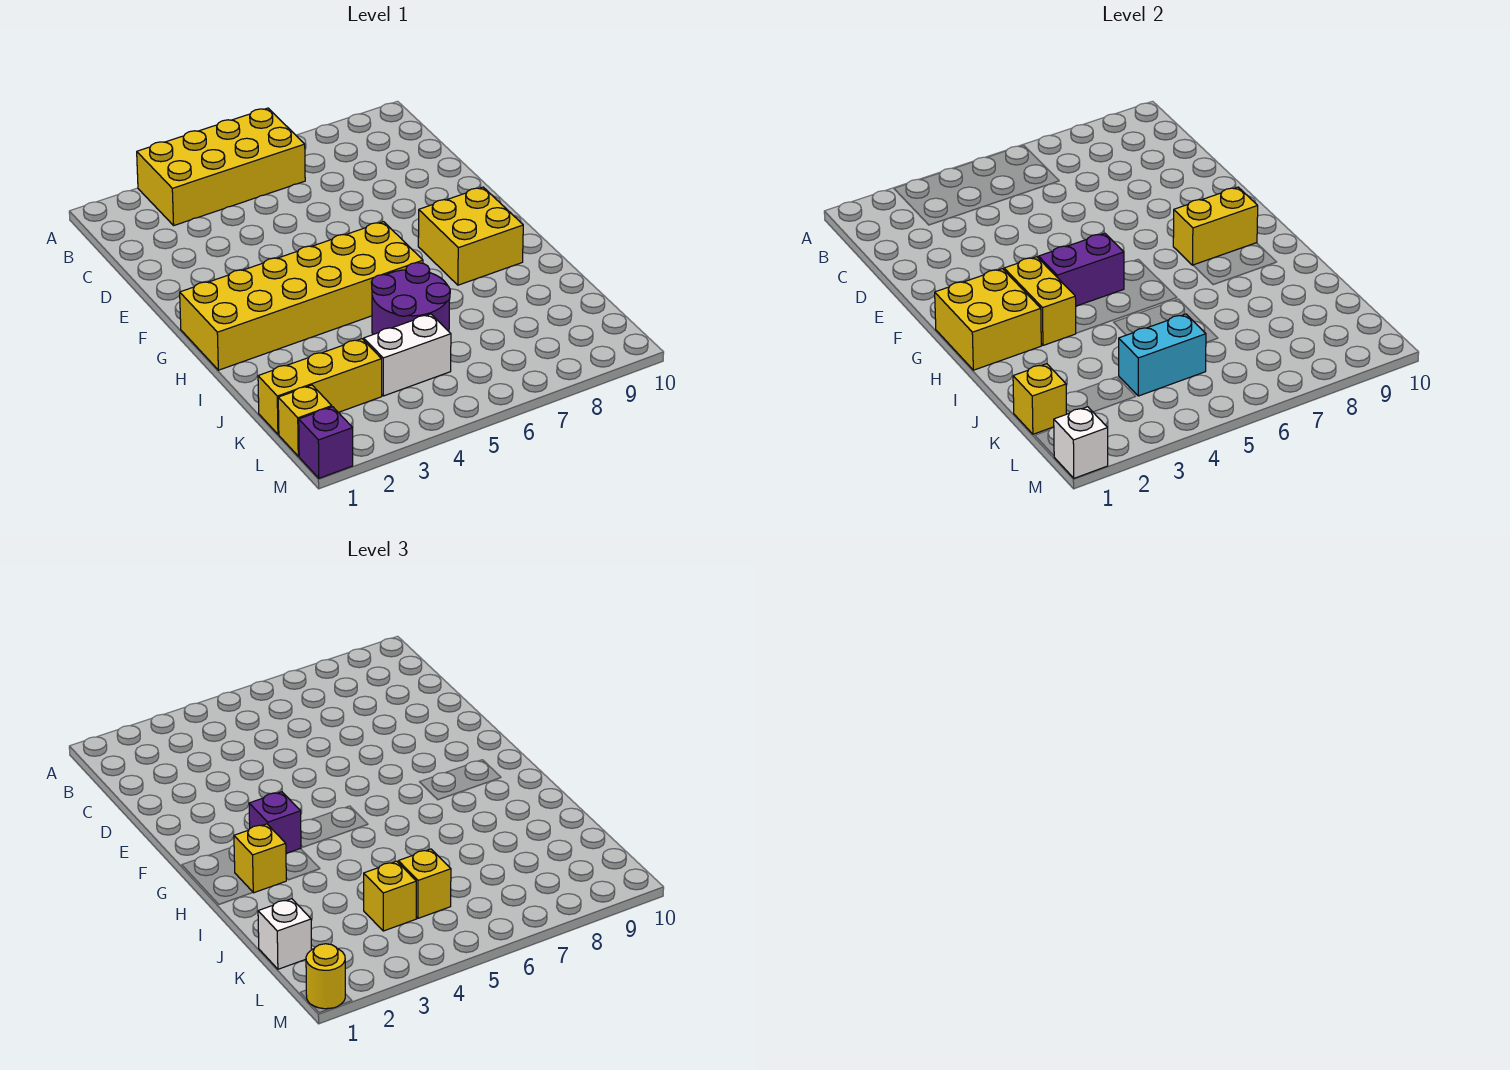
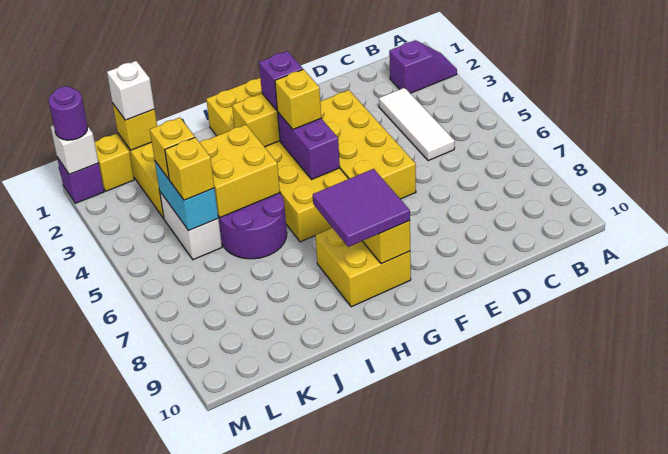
none -> purple 1x2 slope [389,40,457,93]
yellow 2x4 brick [137,108,305,225] -> yellow 2x4 brick moved to [320,90,416,199]
none -> white 1x3 tile [379,88,455,161]
yellow 2x2 brick [935,269,1042,370] -> yellow 2x2 brick moved to [199,125,280,217]
none -> purple 2x2 tile [313,169,410,247]
yellow 1x1 brick [234,824,286,893] -> yellow 1x1 brick moved to [275,69,321,129]
yellow 1x1 round brick [306,944,345,1009] -> purple 1x1 round brick [49,86,88,140]

